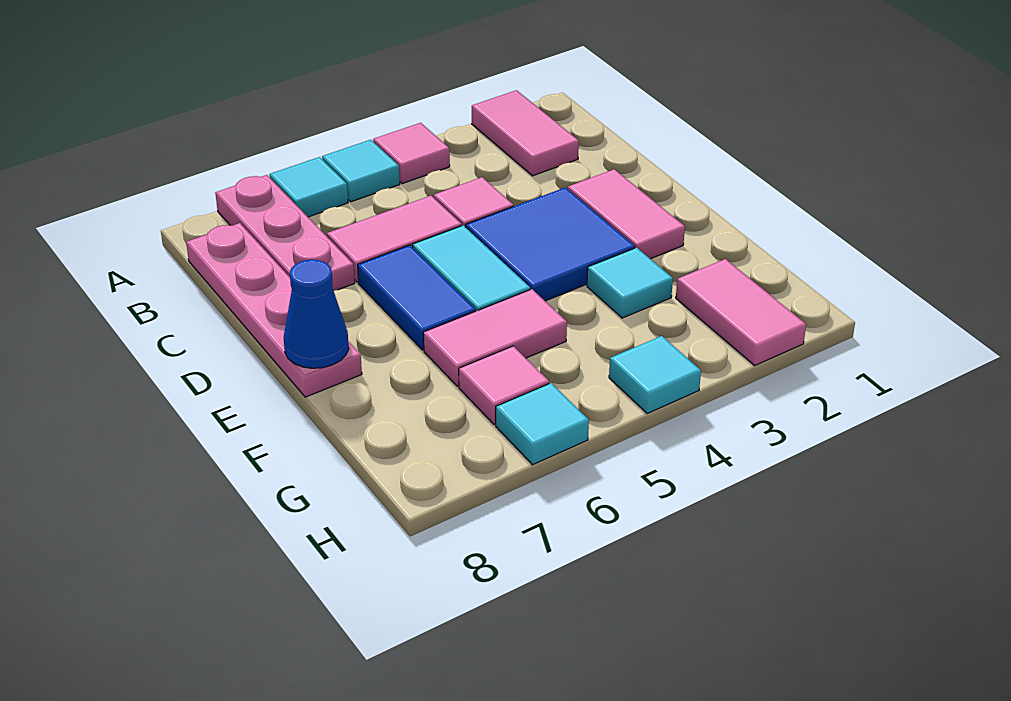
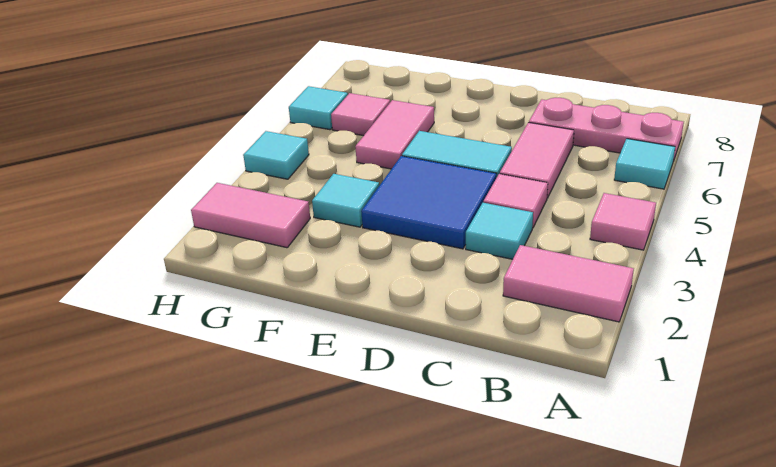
cyan 1x1 tile [322,140,400,202] -> cyan 1x1 tile moved to [466,203,533,259]
pink 1x4 plate [186,223,362,397] -> none
pink 1x2 tile [568,169,685,259] -> none
blue 1x2 tile [358,245,476,350] -> none
blue 1x1 cone [284,260,349,368] -> none

